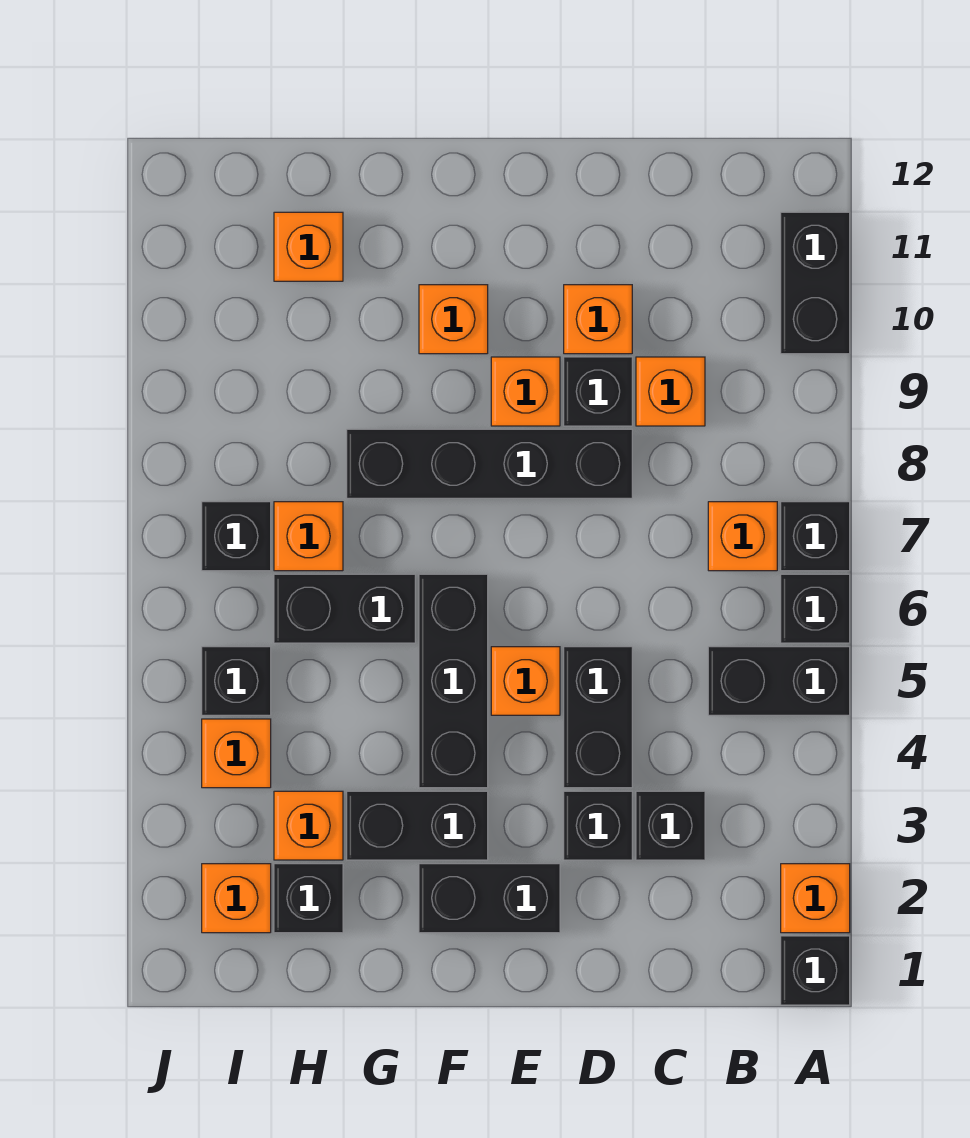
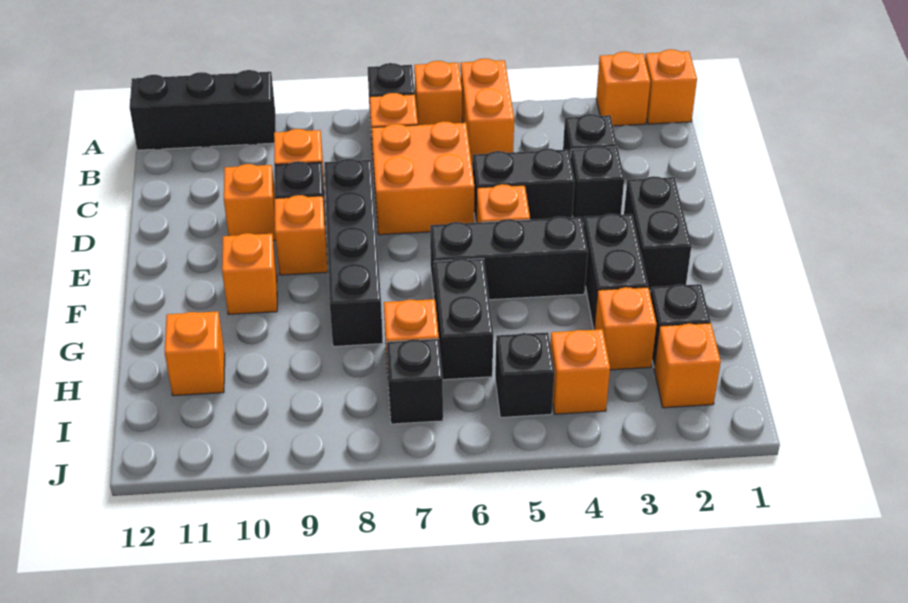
black 1x1 brick [781,936,850,1005] -> orange 1x1 brick [645,49,697,124]
black 1x2 brick [708,647,850,715] -> orange 1x2 brick [461,59,514,164]
black 1x1 brick [781,574,850,643] -> orange 1x1 brick [414,61,462,125]
black 1x2 brick [781,212,850,354] -> black 1x3 brick [130,70,276,150]
none -> orange 2x2 brick [372,121,474,235]

